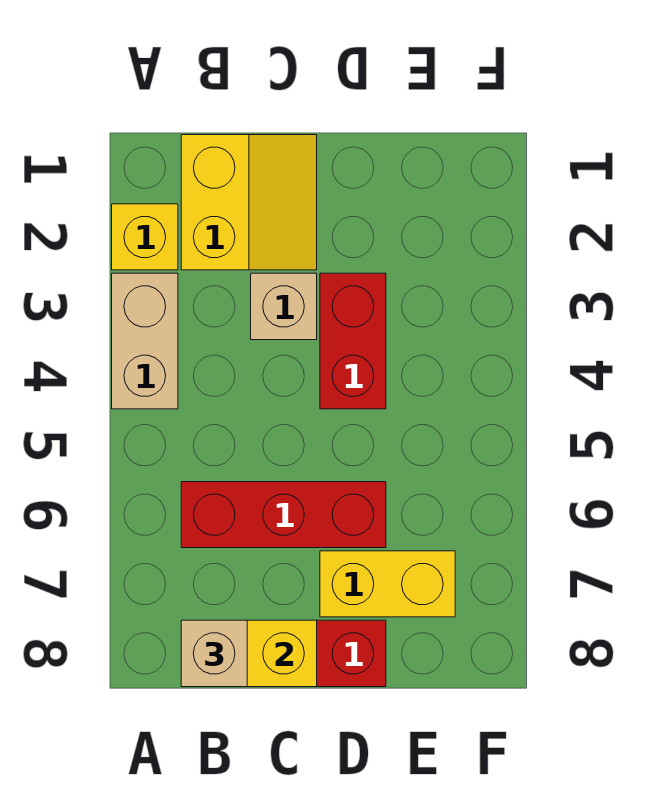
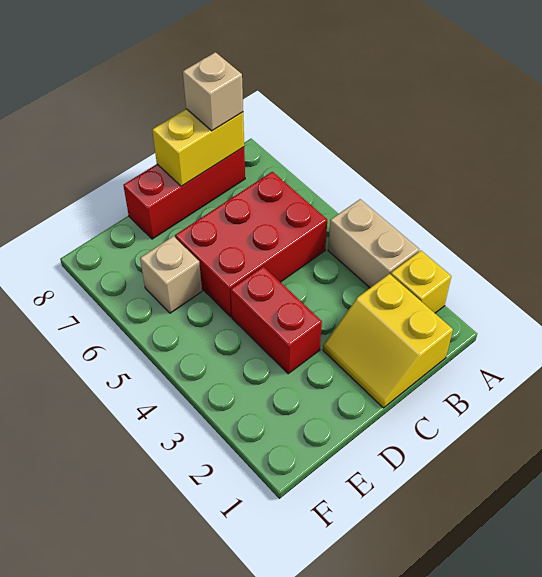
red 1x3 brick [181,482,386,548] -> red 2x3 brick [175,172,327,317]
tan 1x1 brick [251,273,317,340] -> tan 1x1 brick moved to [140,236,202,313]
yellow 1x2 brick [320,551,455,617] -> none

